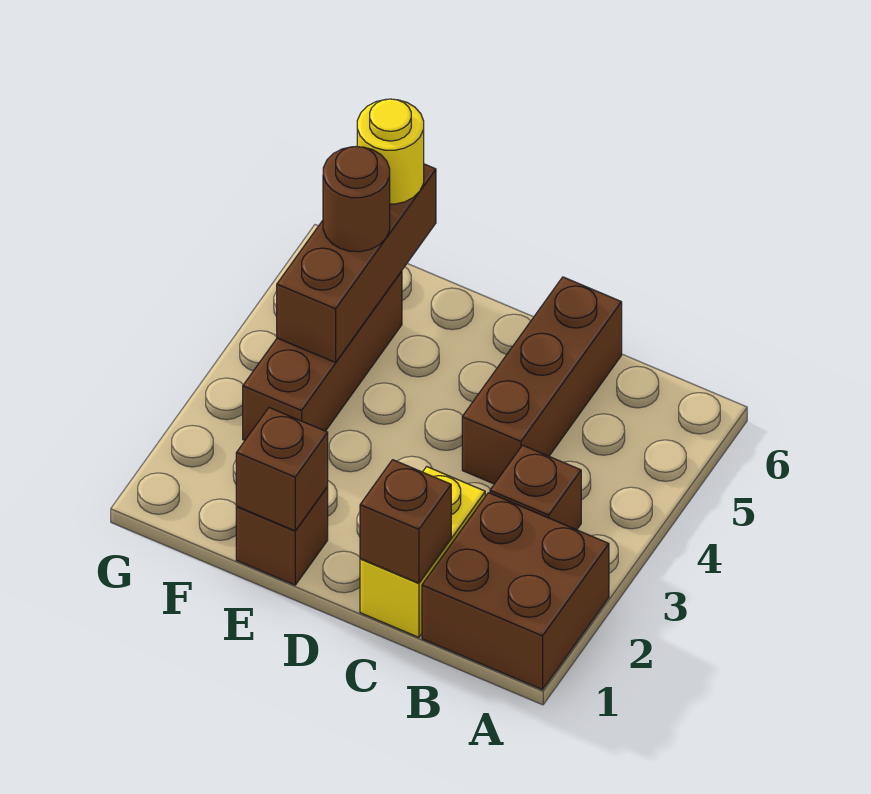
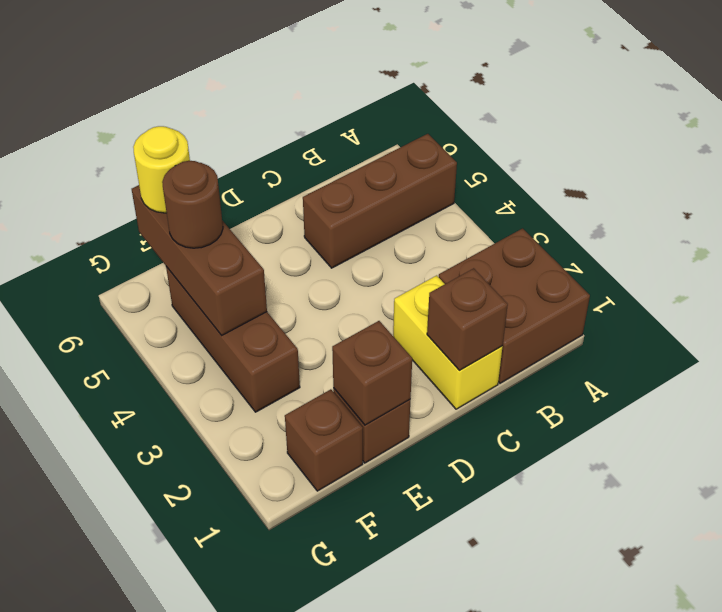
brown 1x1 brick [490,445,581,530] -> brown 1x1 brick moved to [285,389,363,491]
brown 1x3 brick [462,277,622,484] -> brown 1x3 brick turned to [303,134,457,268]

